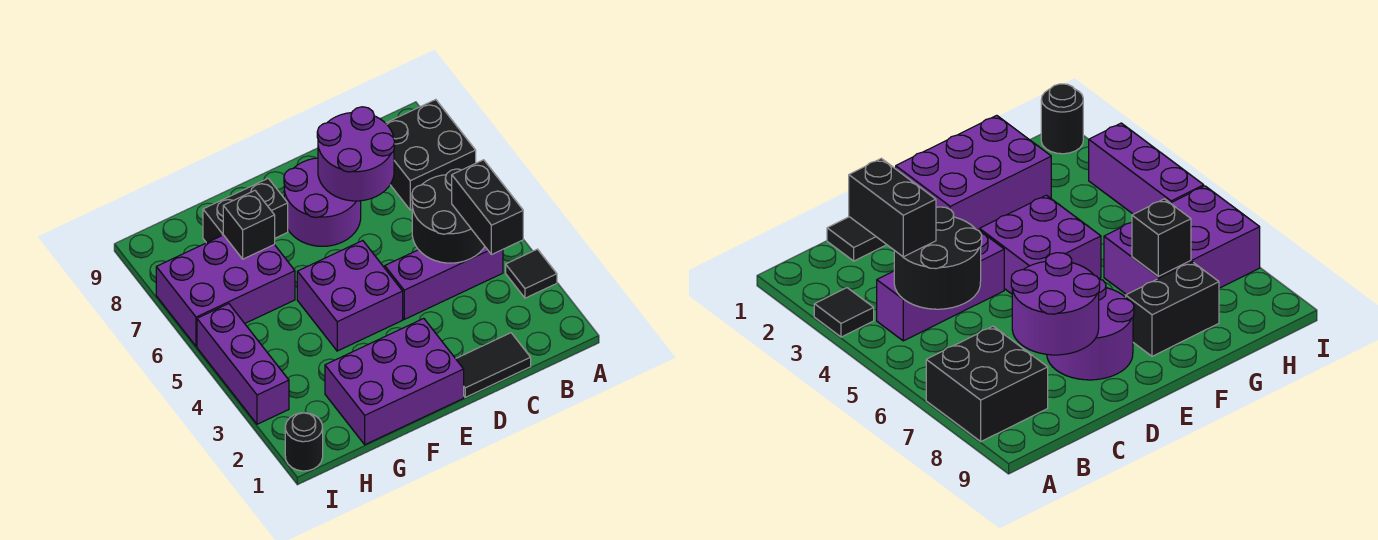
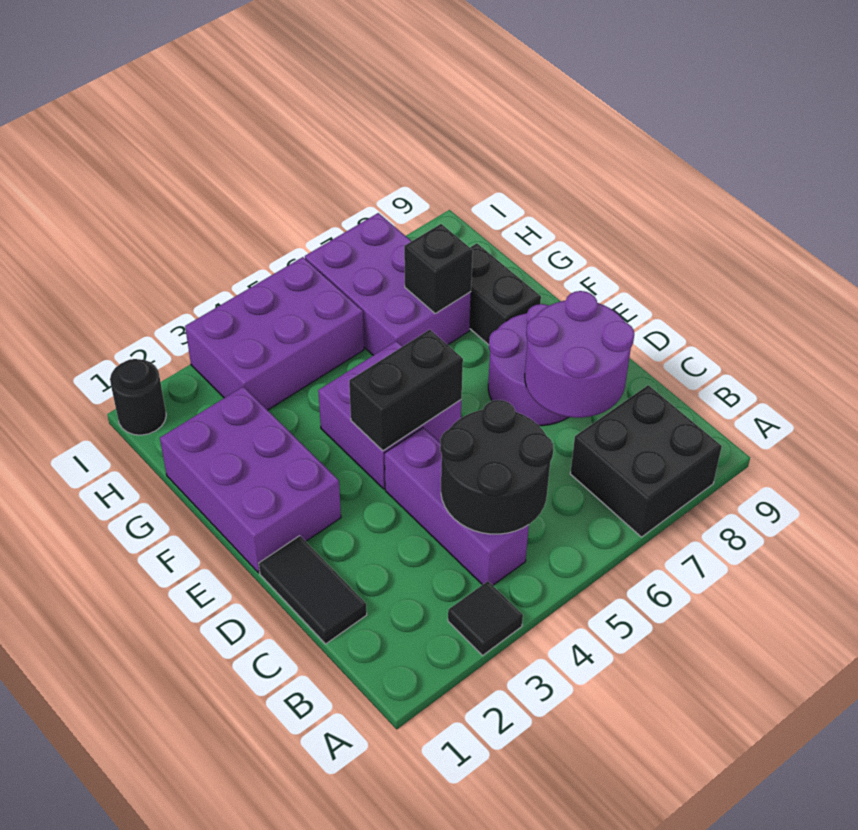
black 1x2 brick [452,160,523,255] -> black 1x2 brick moved to [349,330,463,451]
purple 1x3 brick [197,304,289,424] -> purple 2x3 brick [185,257,364,410]

